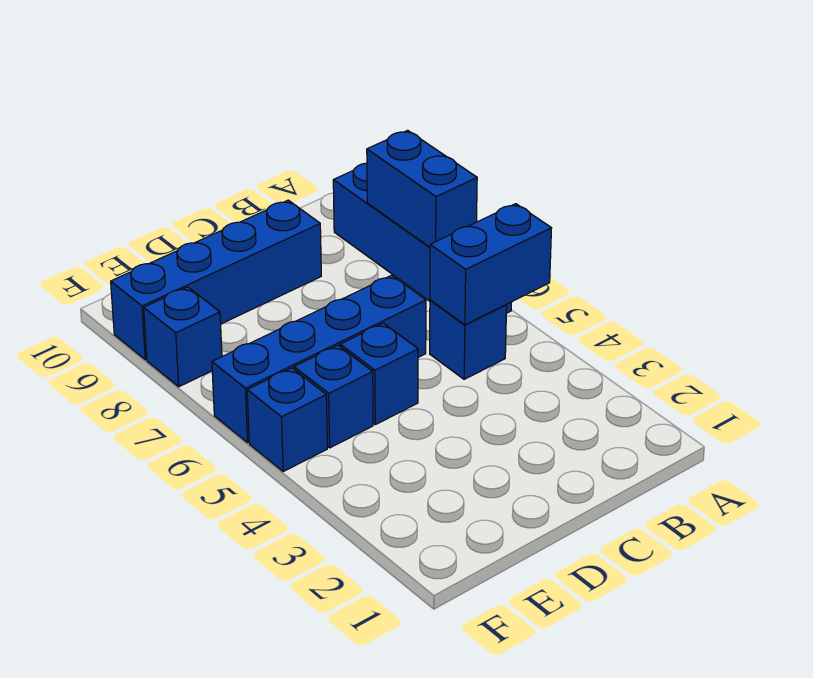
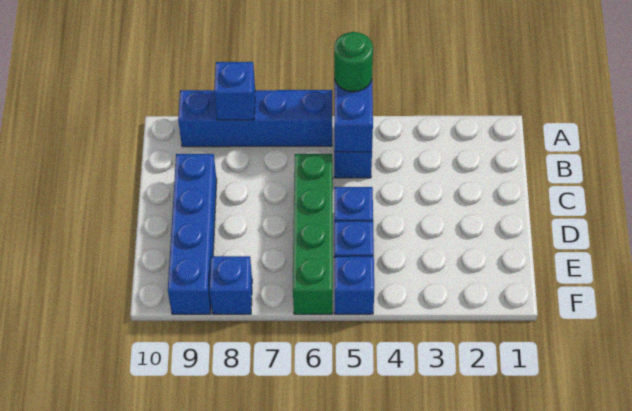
none -> green 1x1 round brick [334,32,373,92]
blue 1x2 brick [367,130,477,247] -> blue 1x1 brick [214,62,255,120]
blue 1x4 brick [212,275,426,443] -> green 1x4 brick [293,154,333,314]

